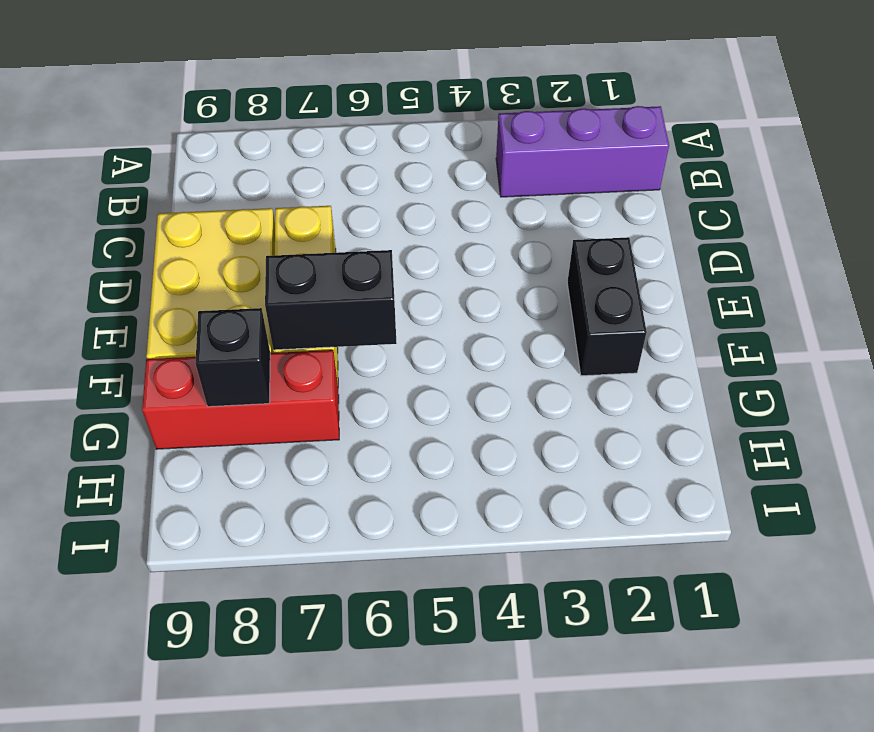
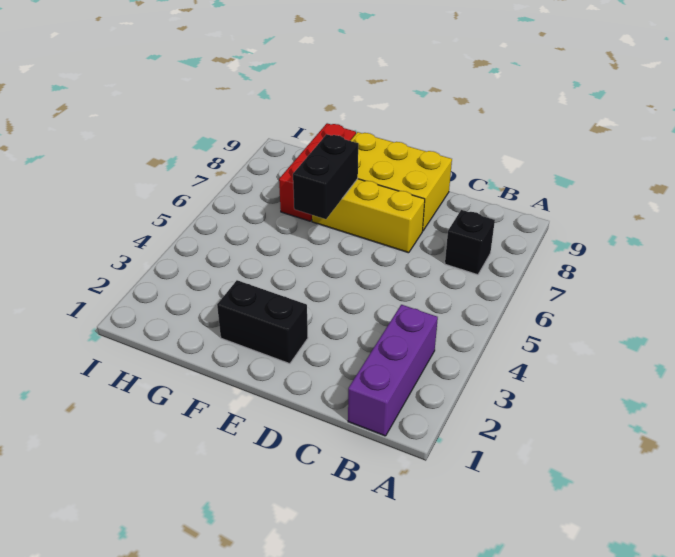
black 1x1 brick [195,308,270,407] -> black 1x1 brick moved to [445,210,495,275]

